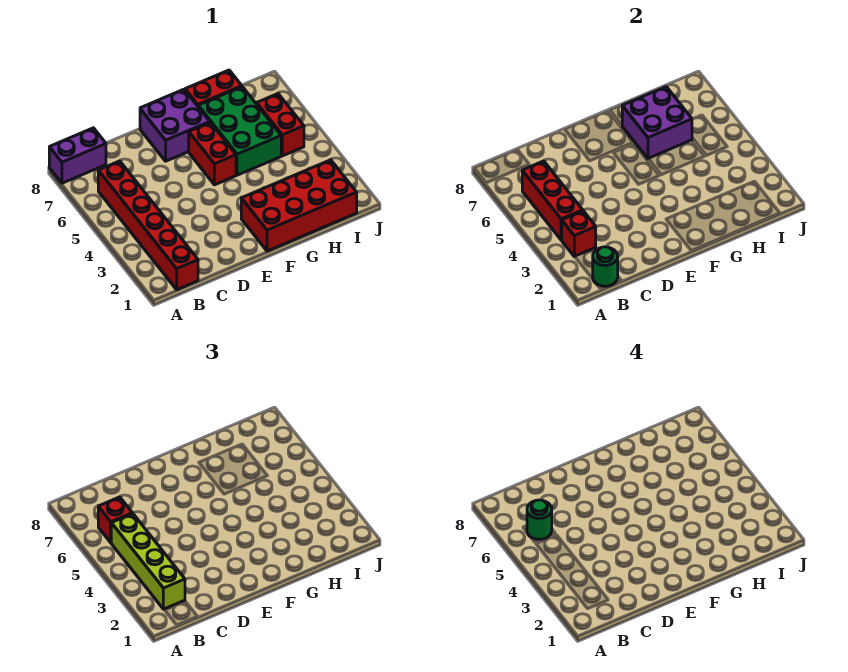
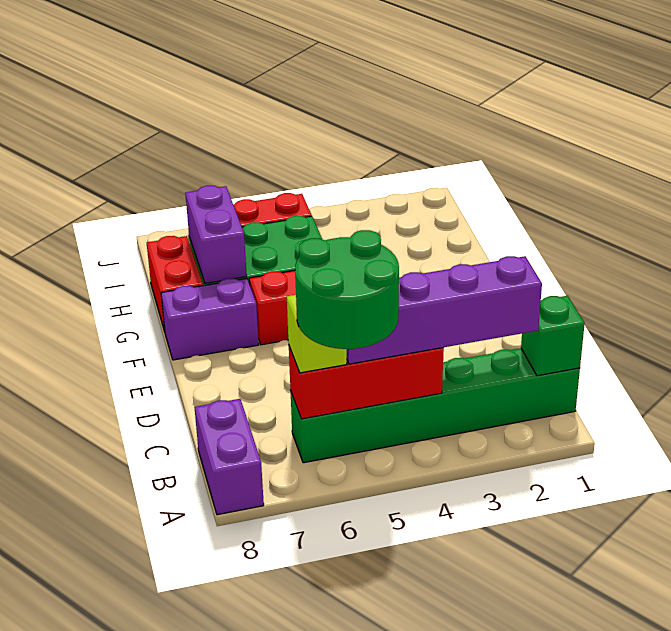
red 1x6 brick [98,161,198,290] -> green 1x6 brick [290,348,580,463]
green 1x1 round brick [593,247,618,286] -> green 1x1 brick [521,296,585,376]
lime 1x4 brick [111,514,185,609] -> purple 1x4 brick [347,256,542,364]
red 1x1 brick [562,211,596,257] -> none
red 1x1 brick [98,497,133,543] -> lime 1x1 brick [287,295,347,373]
green 1x1 round brick [527,500,552,540] -> green 2x2 round brick [295,230,399,349]
purple 2x2 brick [140,89,210,161] -> purple 1x2 brick [161,278,259,360]
red 2x4 brick [241,160,357,251] -> none
purple 2x2 brick [622,87,692,159] -> purple 1x2 brick [185,186,247,283]

